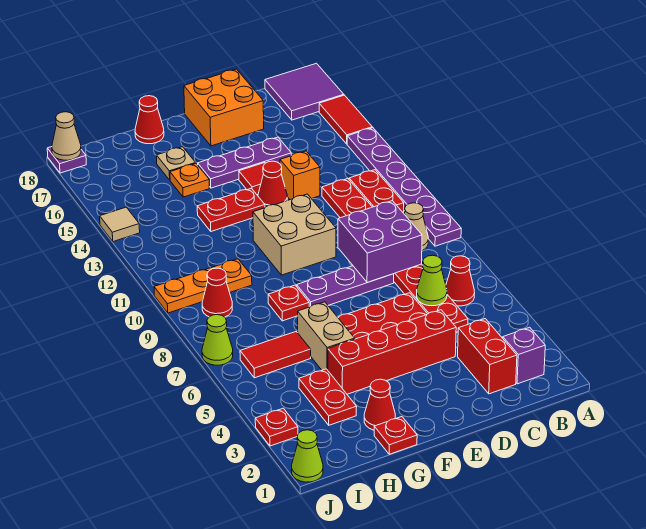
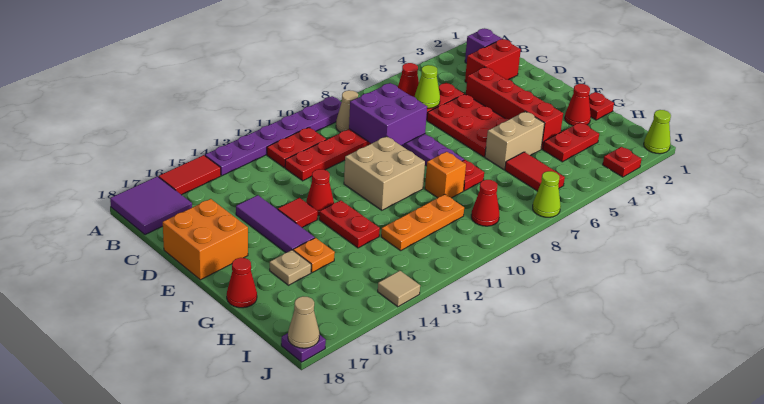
orange 1x1 brick [280,151,320,200] -> orange 1x1 brick moved to [425,152,466,198]
purple 1x3 plate [198,137,291,188] -> purple 1x3 tile [236,195,315,253]
orange 1x3 plate [154,259,252,313] -> orange 1x3 plate turned to [381,194,464,251]

